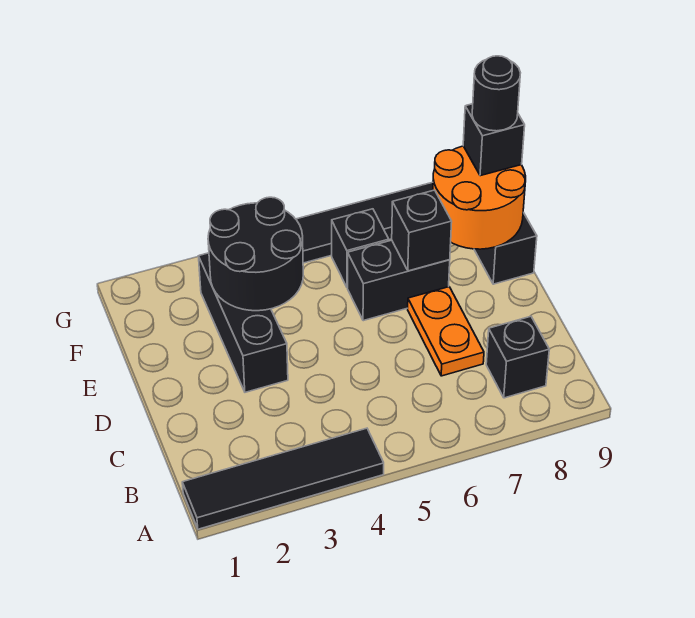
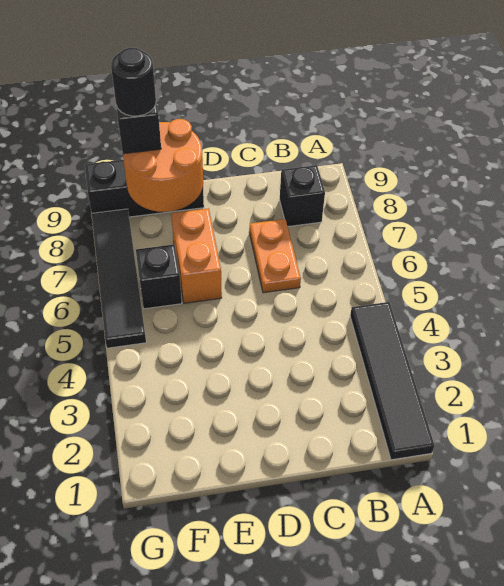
orange 1x2 plate [408,287,484,376] -> orange 1x2 plate turned to [249,219,301,293]
black 1x3 brick [199,253,288,392] -> none
black 2x2 round brick [208,197,303,311] -> none
black 1x2 brick [348,240,450,321] -> orange 1x2 brick [171,208,222,303]
black 1x1 brick [392,190,452,271] -> none

